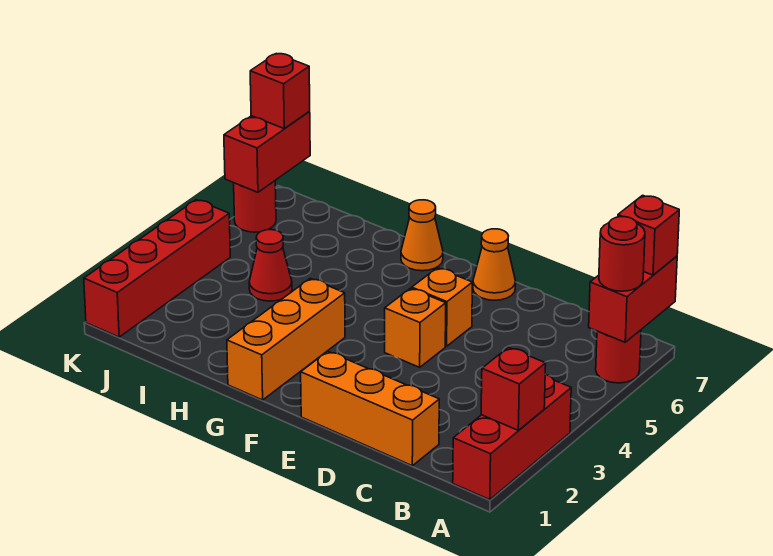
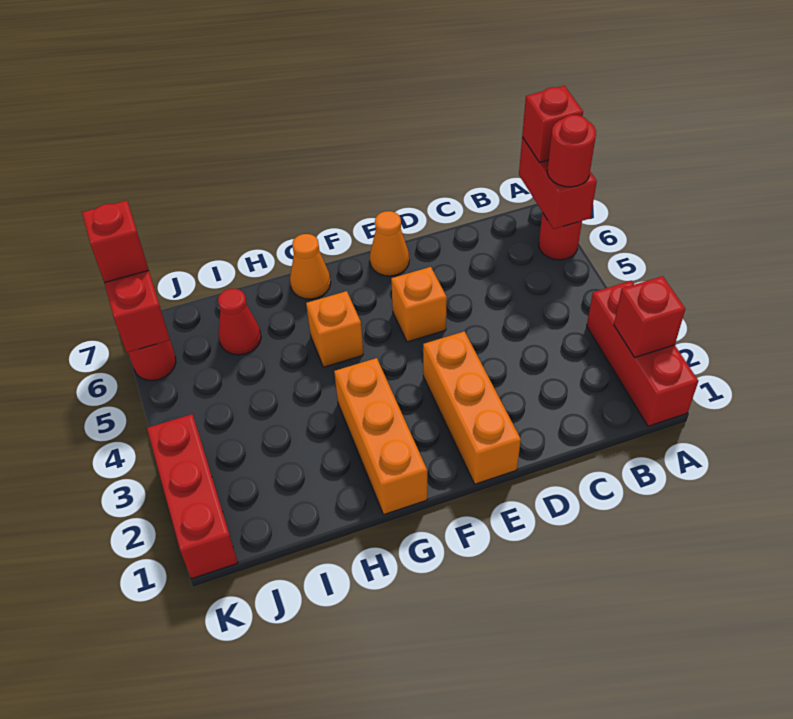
orange 1x3 brick [301,351,439,466] -> orange 1x3 brick turned to [423,331,521,484]
orange 1x1 brick [385,288,446,367] -> orange 1x1 brick moved to [306,291,363,367]
red 1x1 cone [249,230,292,301] -> red 1x1 cone moved to [218,289,261,355]
red 1x4 brick [84,200,230,337] -> red 1x3 brick [147,414,238,579]

